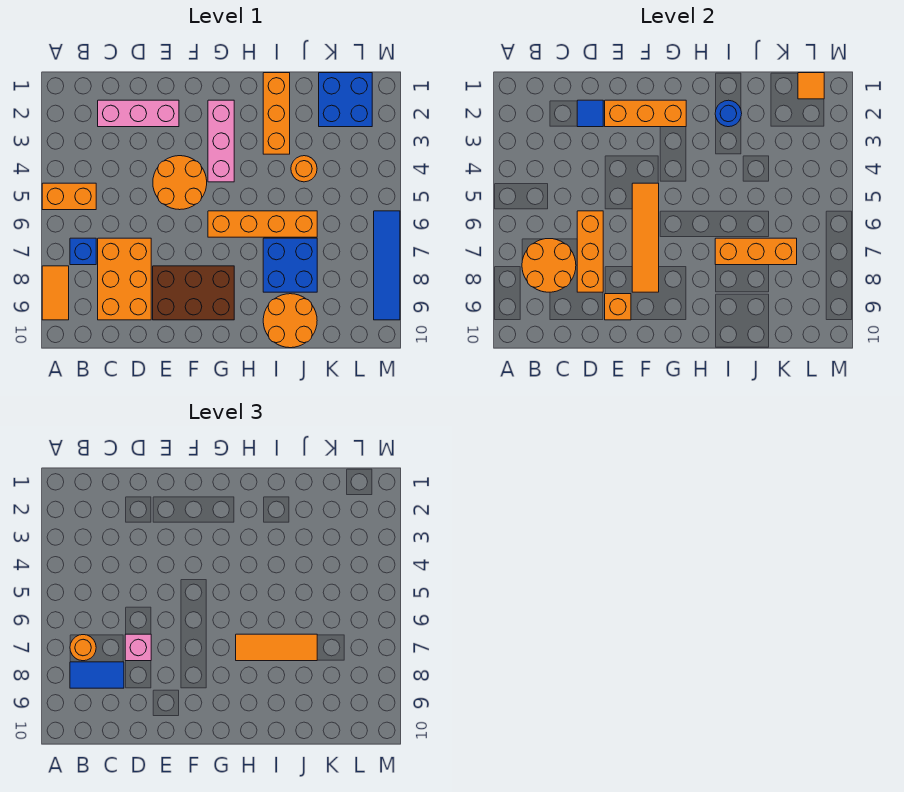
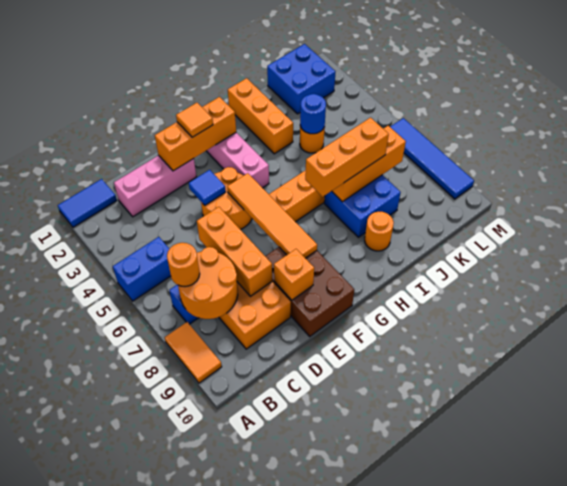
orange 1x2 brick [42,183,96,210] -> blue 1x2 brick [113,237,171,301]
blue 1x2 tile [70,662,124,688] -> blue 1x2 tile moved to [58,179,117,227]
blue 1x1 tile [577,100,603,127] -> blue 1x1 tile moved to [189,170,226,205]
pink 1x1 brick [125,634,151,661] -> none
brown 2x3 brick [153,266,234,320] -> brown 2x3 brick turned to [265,247,354,336]
orange 1x3 tile [236,634,317,661] -> orange 1x3 brick [305,118,389,197]
blue 1x1 round brick [715,100,742,127] -> blue 1x1 round brick moved to [300,94,326,134]
orange 2x2 round brick [263,294,317,348] -> orange 1x1 round brick [365,212,394,251]
orange 1x1 tile [798,73,824,99] -> orange 1x1 tile moved to [176,103,213,137]

